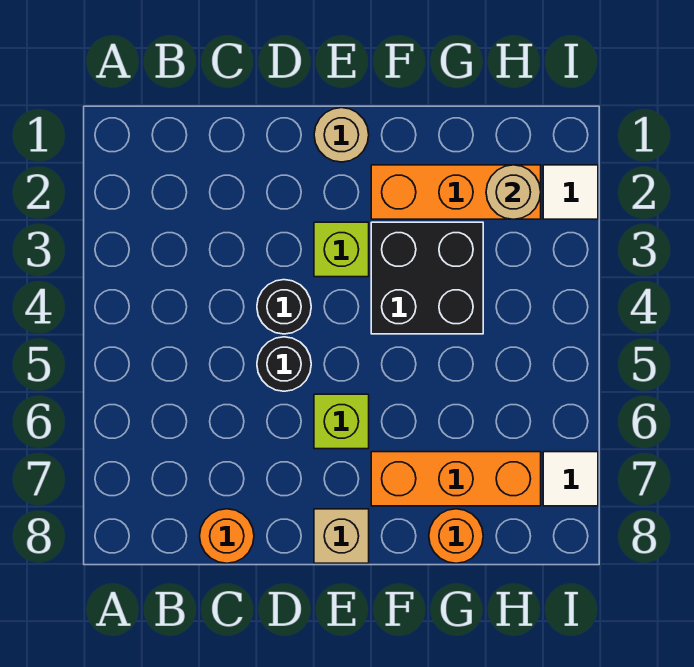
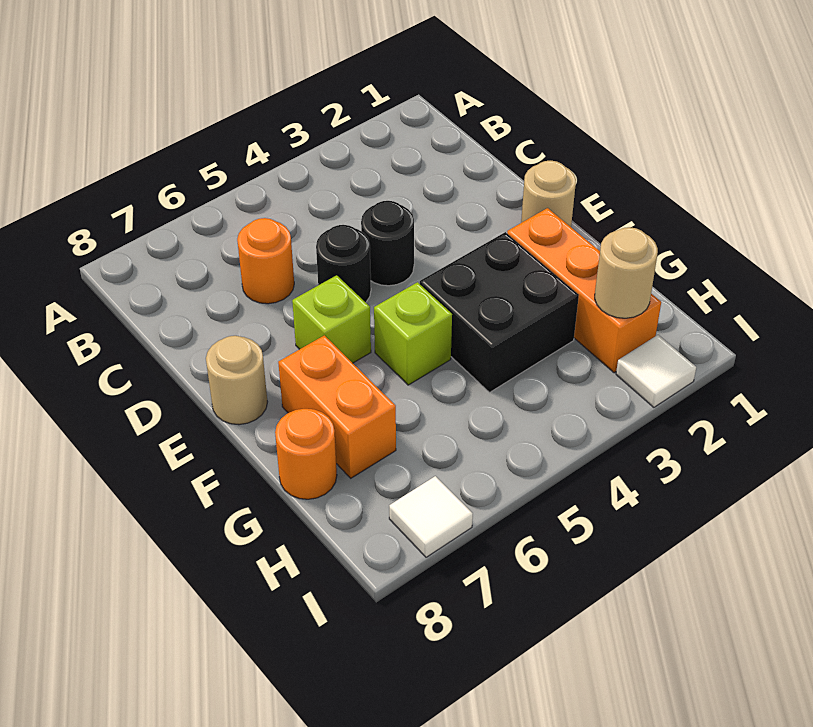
orange 1x1 round brick [200,509,254,563] -> orange 1x1 round brick moved to [237,218,294,304]
lime 1x1 brick [314,222,369,277] -> lime 1x1 brick moved to [374,282,452,385]
tan 1x1 brick [314,509,369,563] -> tan 1x1 round brick [206,336,267,425]
orange 1x3 brick [371,452,541,506] -> orange 1x2 brick [278,335,396,478]

